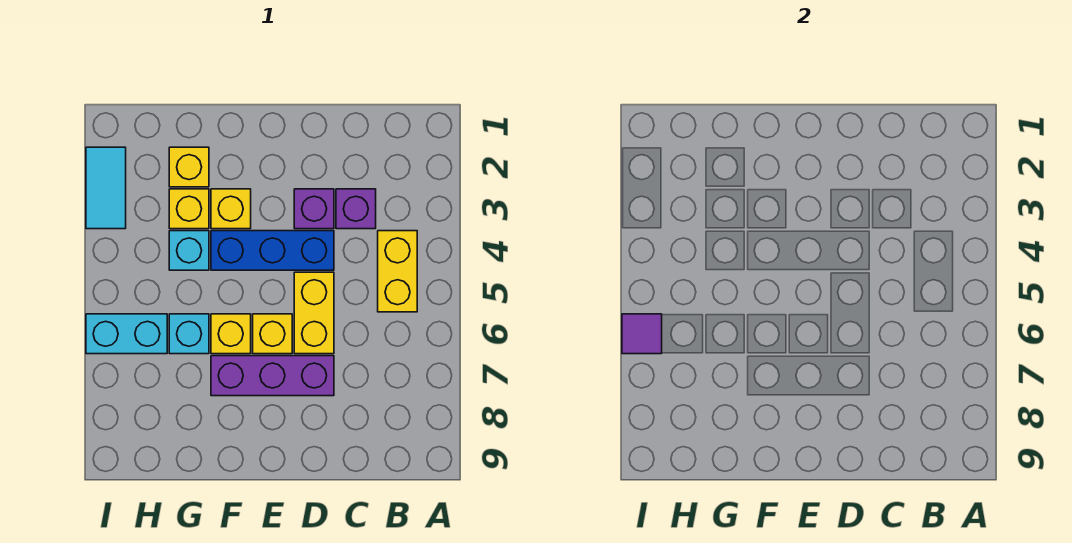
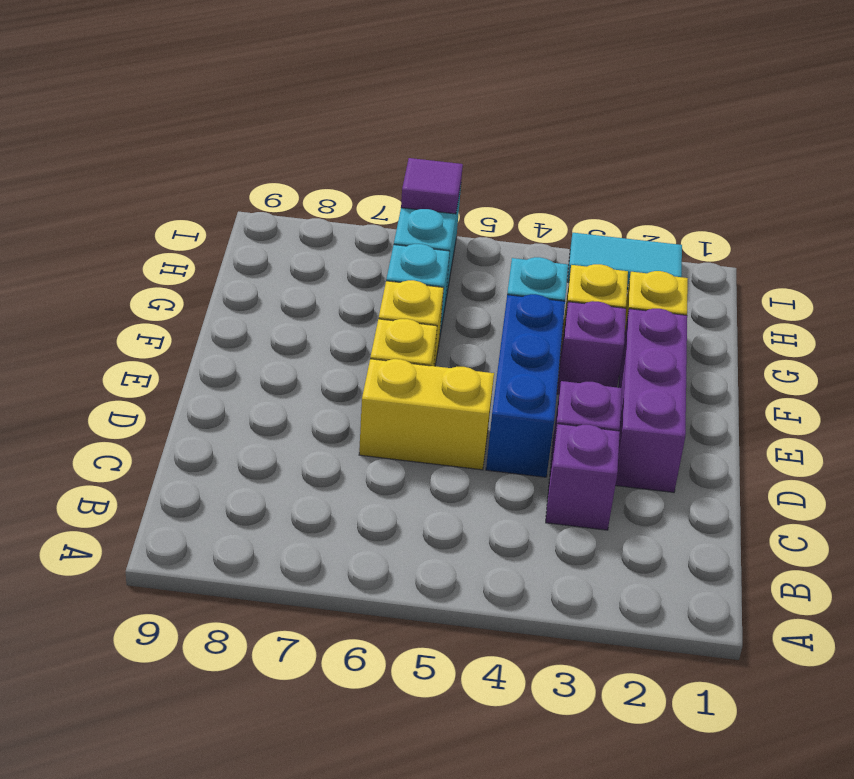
yellow 1x2 brick [378,231,417,312] -> none
purple 1x3 brick [211,356,334,396] -> purple 1x3 brick moved to [615,309,687,492]
yellow 1x1 brick [211,189,251,229] -> purple 1x1 brick [557,301,626,394]

